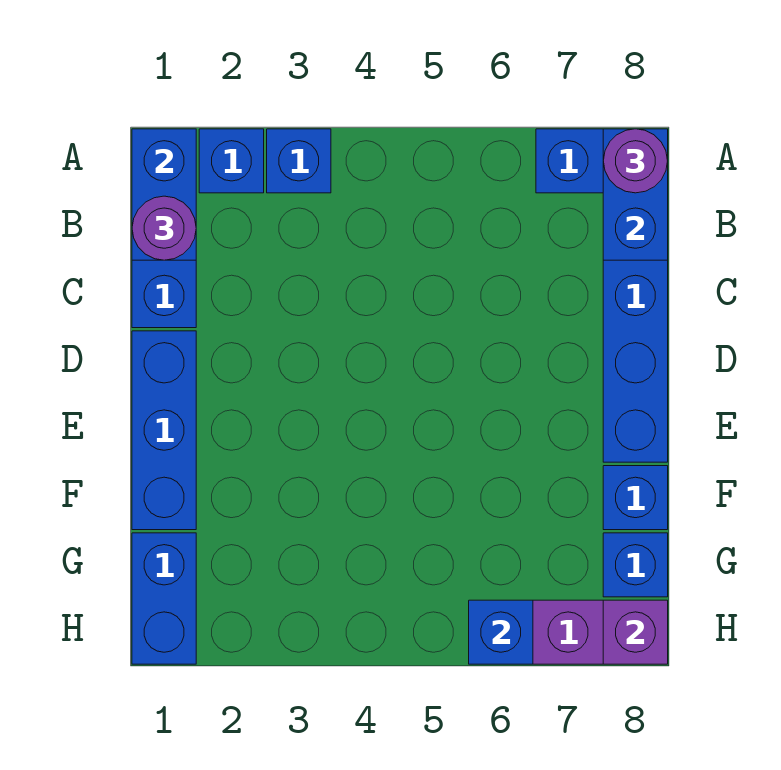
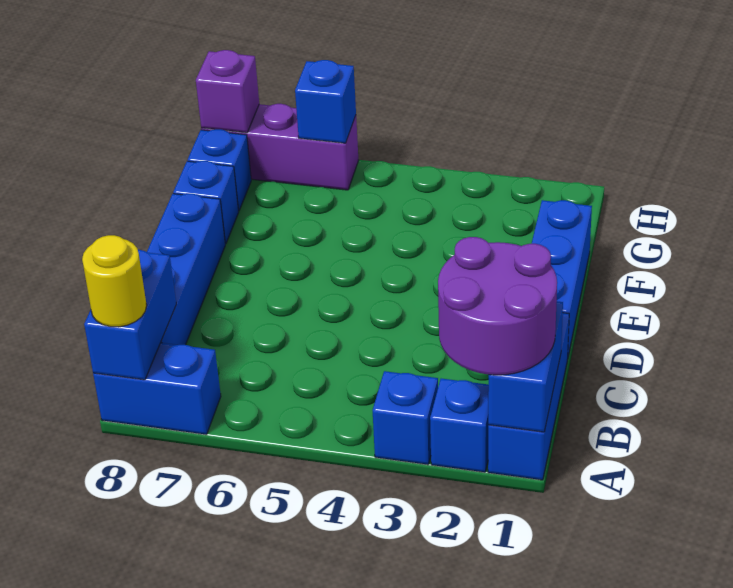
purple 1x1 round brick [603,129,668,193] -> yellow 1x1 round brick [82,235,147,327]
purple 1x1 round brick [132,196,196,260] -> purple 2x2 round brick [438,237,557,375]
blue 1x2 brick [132,533,196,664] -> none

